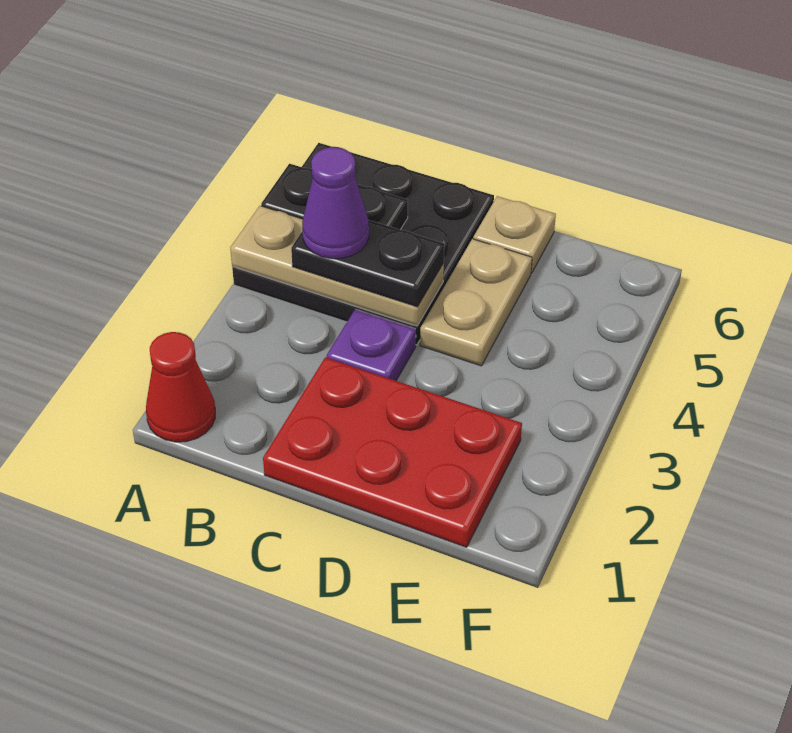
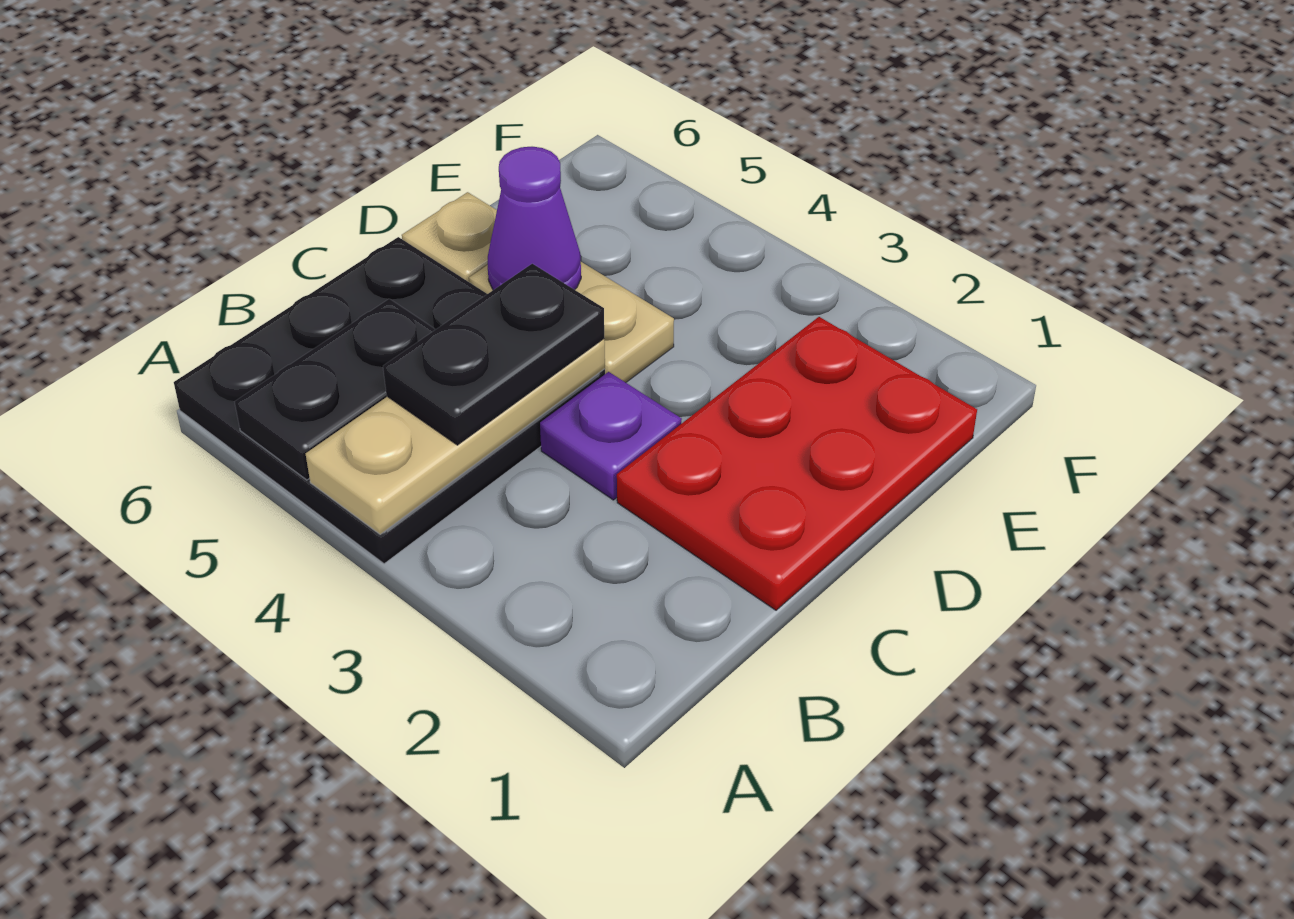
red 1x1 cone [146,332,215,442] -> none
purple 1x1 cone [302,147,369,259] -> purple 1x1 cone moved to [488,147,581,290]

